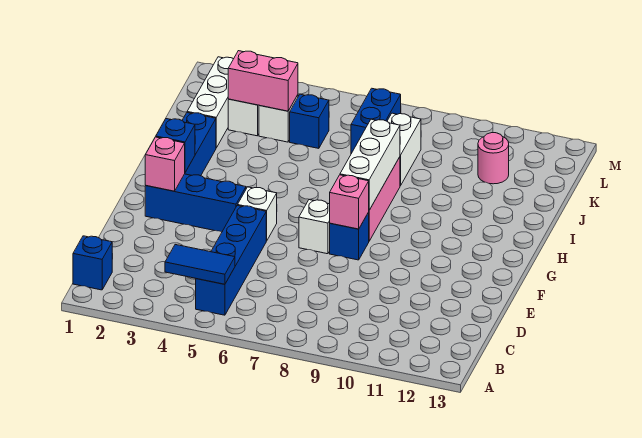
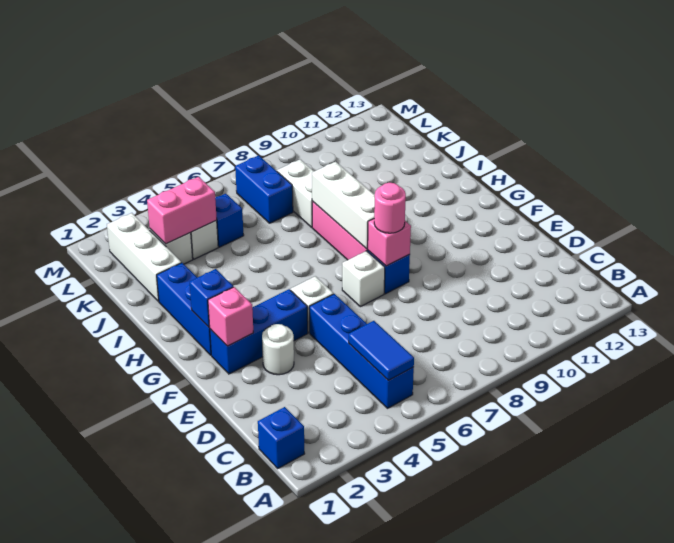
blue 1x2 tile [165,245,235,284] -> blue 1x2 tile turned to [349,321,414,380]
none -> white 1x1 round brick [262,324,294,375]
pink 1x1 round brick [478,133,509,184] -> pink 1x1 round brick moved to [374,183,406,233]

